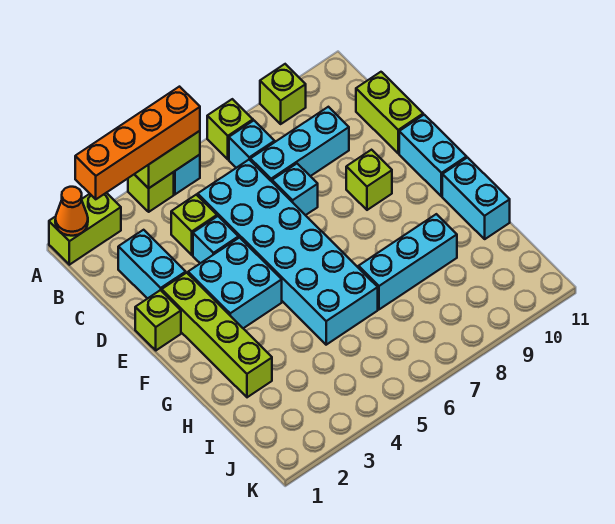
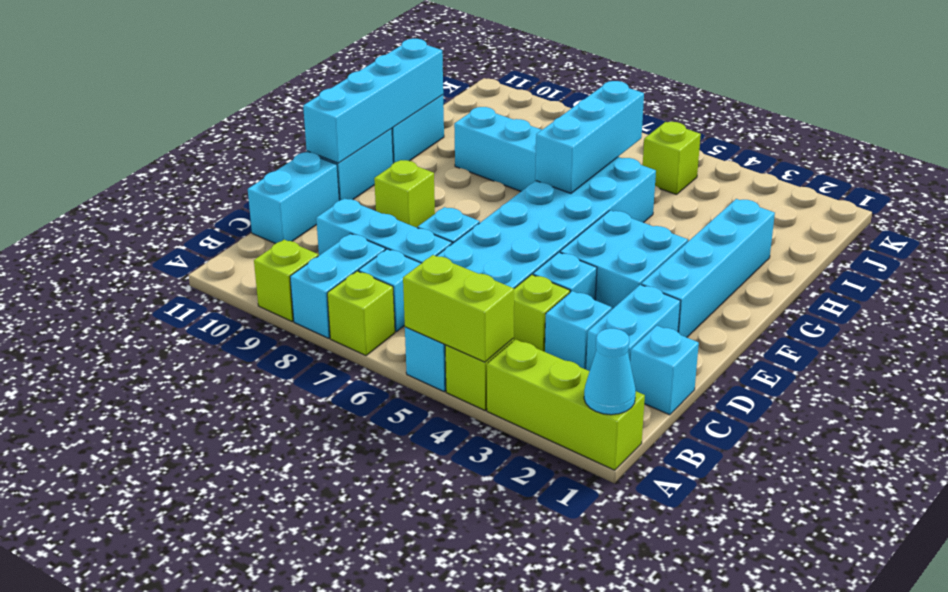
lime 1x2 brick [49,193,121,265] -> lime 1x3 brick [487,339,645,470]
orange 1x1 cone [55,187,88,236] -> cyan 1x1 cone [584,328,636,415]
orange 1x4 brick [75,87,200,199] -> none
none -> cyan 1x2 brick [290,234,385,338]
none -> cyan 1x1 brick [630,326,699,415]
none -> cyan 1x1 brick [545,291,612,369]
lime 1x2 brick [356,72,423,153] -> cyan 1x2 brick [248,152,339,244]
lime 1x1 brick [135,290,181,350] -> lime 1x1 brick moved to [643,122,701,194]
lime 1x4 brick [162,273,272,397] -> cyan 1x4 brick [641,199,775,337]
none -> cyan 1x4 brick [303,39,443,163]
none -> cyan 1x3 brick [535,81,644,193]

